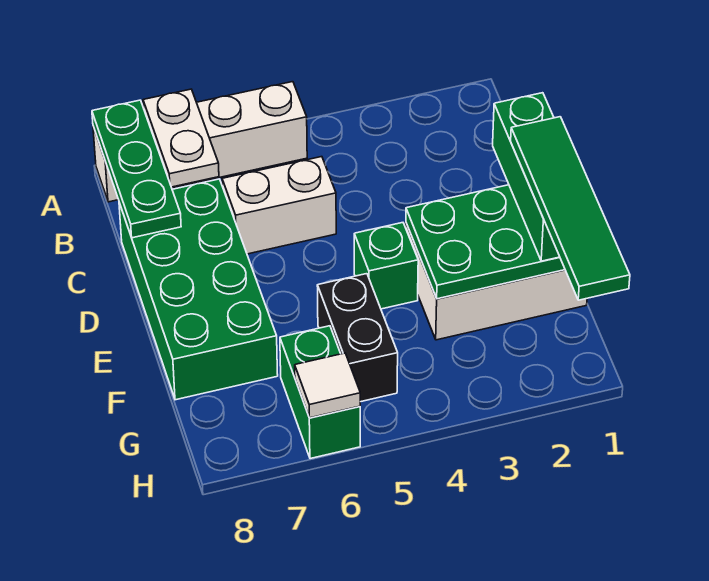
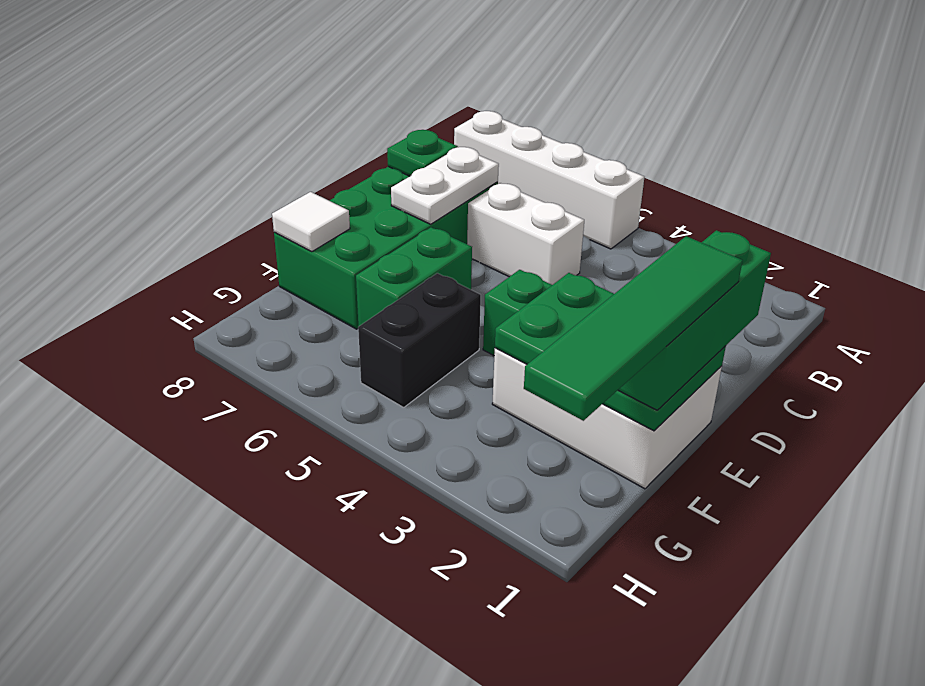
white 1x2 plate [143,89,219,187] -> white 1x2 plate moved to [391,147,499,224]
green 1x3 plate [92,100,181,238] -> green 1x1 plate [387,130,458,176]
green 1x2 brick [280,326,360,459] -> green 1x2 brick moved to [356,227,472,327]
white 1x1 tile [295,353,360,418] -> white 1x1 tile moved to [272,192,350,252]

